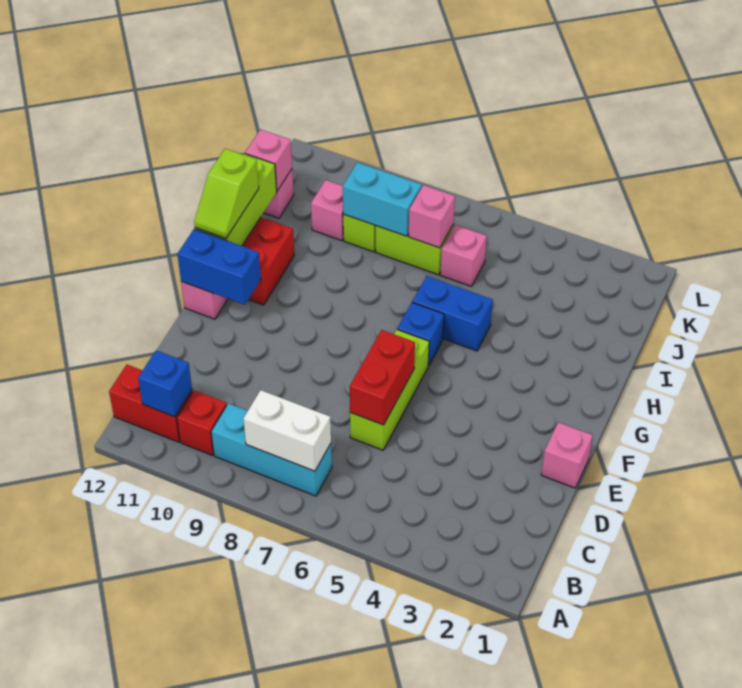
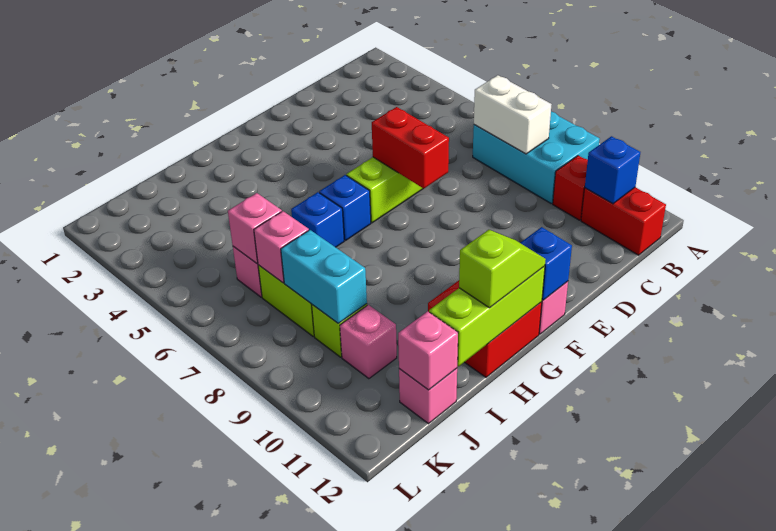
cyan 1x3 brick [211,403,332,496] -> cyan 2x3 brick [473,112,600,203]
red 1x2 brick [350,330,415,425] -> red 1x2 brick turned to [372,107,449,189]
pink 1x1 brick [541,422,593,488] -> pink 1x1 brick moved to [228,193,282,263]
blue 1x2 brick [177,229,261,305] -> blue 1x1 brick [521,227,572,300]
blue 1x2 brick [412,276,493,351] -> blue 1x1 brick [291,192,344,247]

